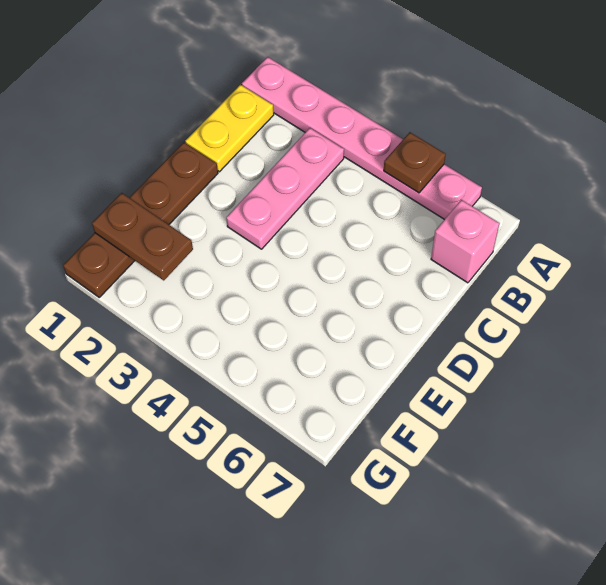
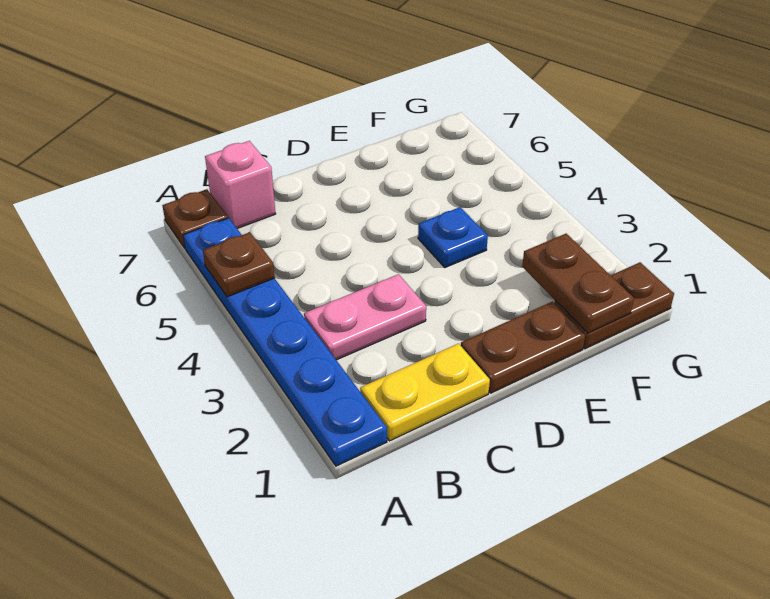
pink 1x6 plate [242,57,482,220] -> blue 1x6 plate [183,218,387,466]
none -> brown 1x1 plate [162,189,228,248]
pink 1x3 plate [226,128,344,249] -> pink 1x2 plate [304,274,426,360]
none -> blue 1x1 plate [418,207,488,267]

